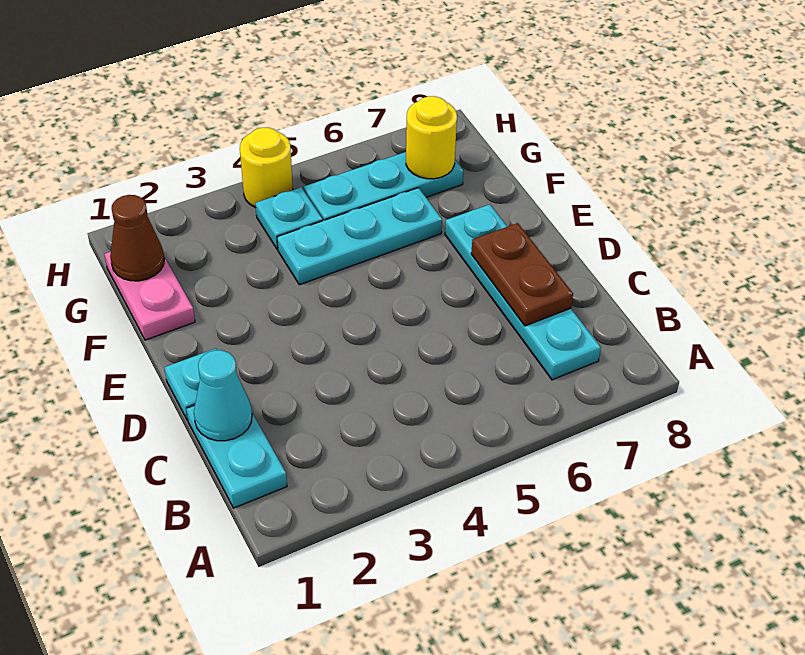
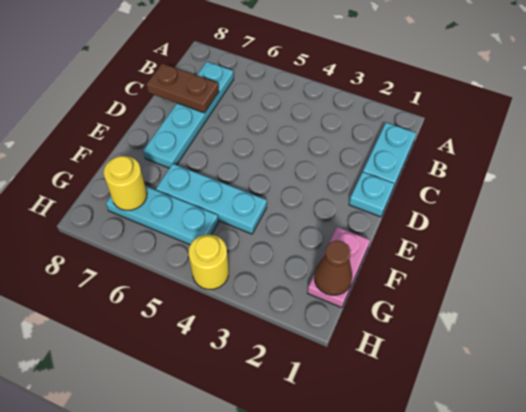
cyan 1x1 cone [194,350,252,441] -> none
brown 1x2 plate [471,223,573,326] -> brown 1x2 plate turned to [146,63,219,113]
cyan 1x1 plate [256,187,323,249] -> none

